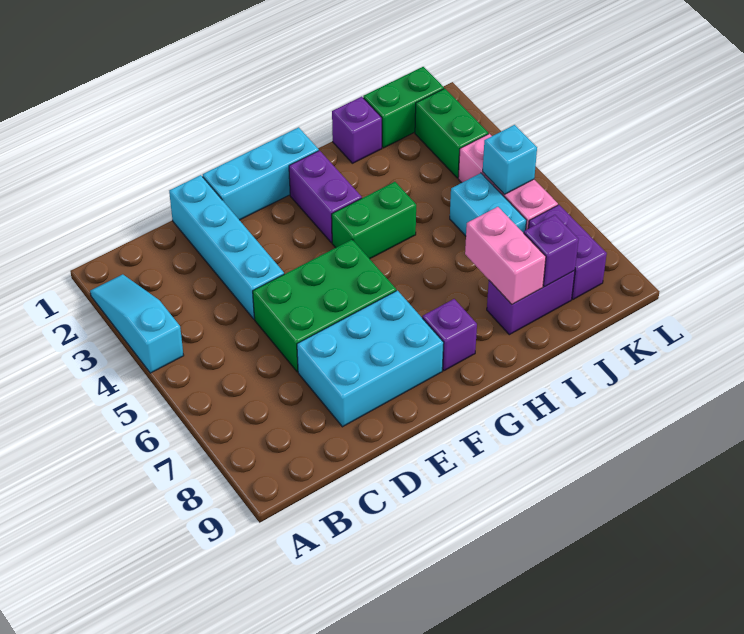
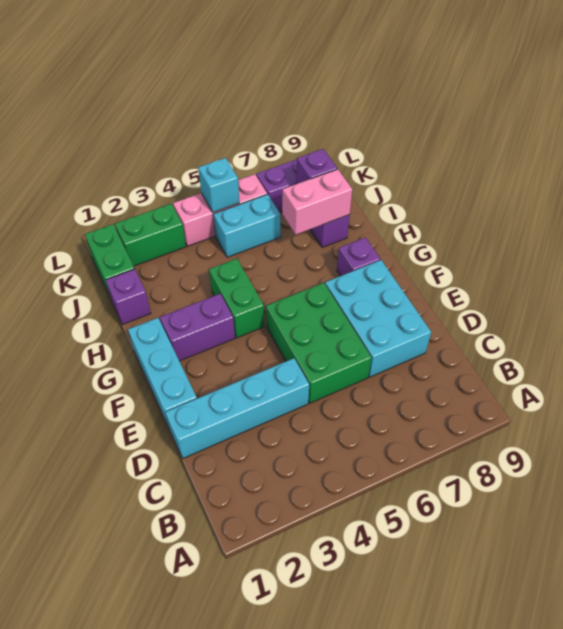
cyan 1x3 slope [90,274,184,373] -> none

